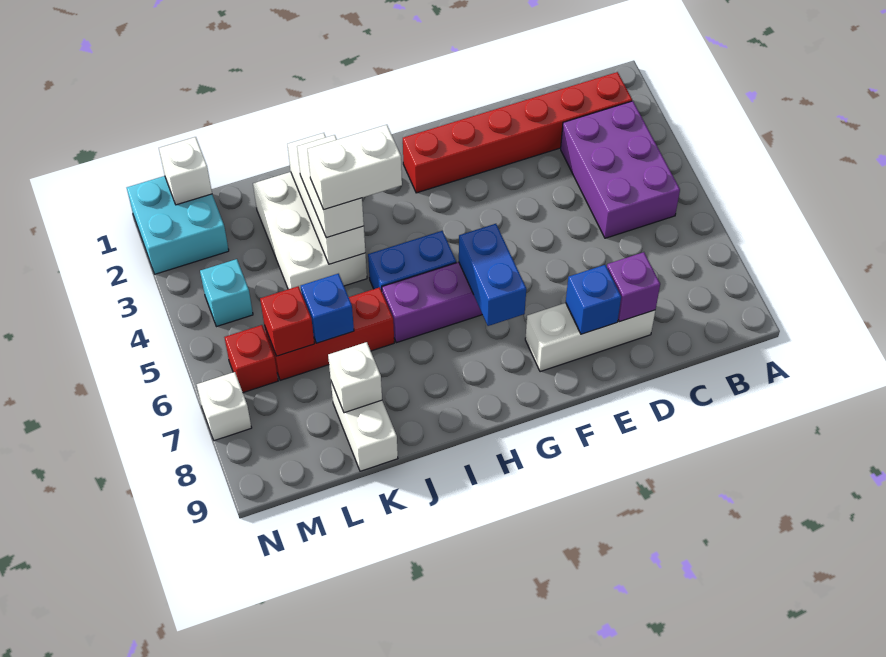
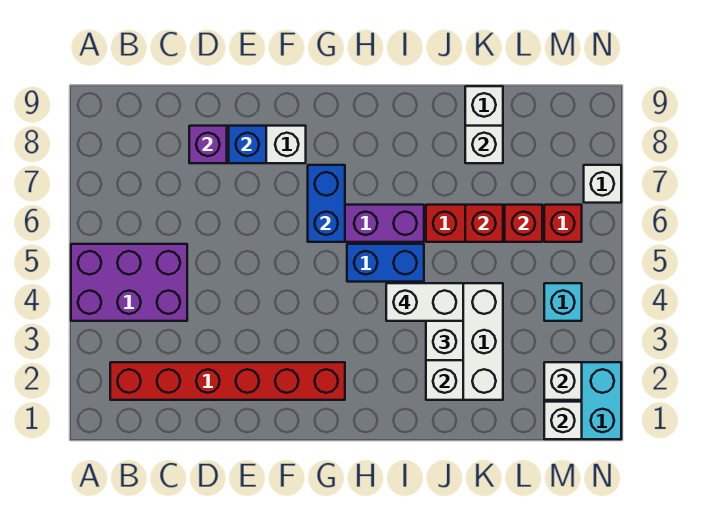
purple 2x3 brick [561,101,680,238] -> purple 2x3 brick turned to [71,244,187,321]
blue 1x1 brick [301,274,354,343] -> red 1x1 brick [465,205,503,242]
none -> white 1x1 brick [544,362,582,400]

